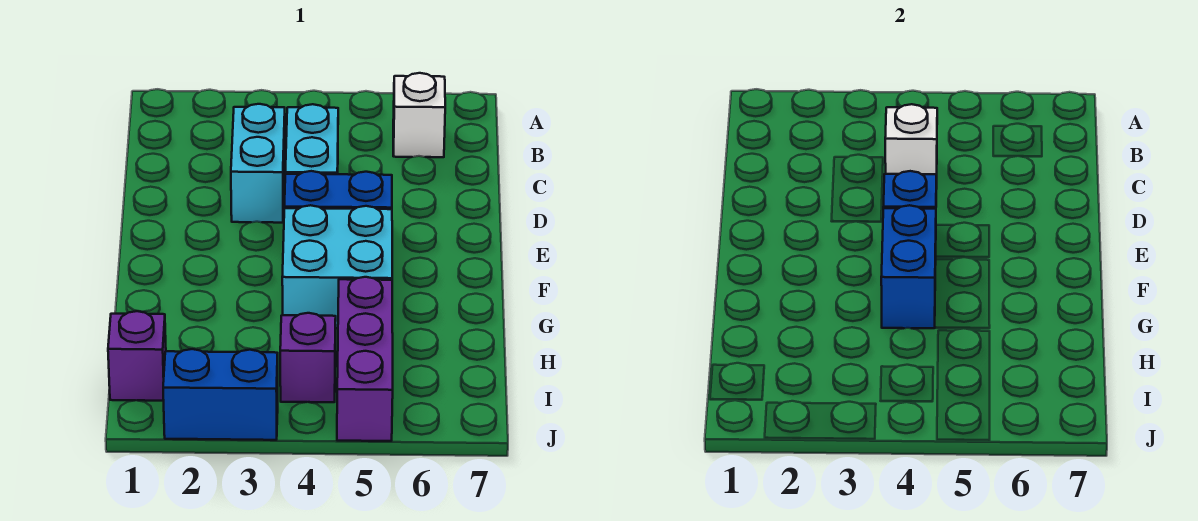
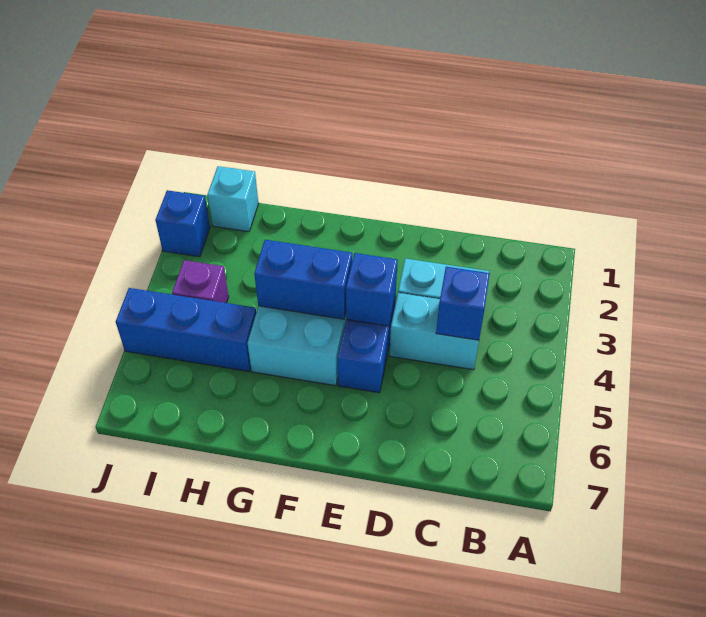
white 1x1 brick [393,73,445,157] -> none
white 1x1 brick [885,104,937,189] -> blue 1x1 brick [436,267,490,340]
purple 1x3 brick [337,277,393,441] -> blue 1x3 brick [116,288,256,371]
purple 1x1 brick [108,311,166,401] -> cyan 1x1 brick [207,166,259,232]
blue 1x2 brick [163,349,278,440] -> blue 1x1 brick [155,190,210,257]

